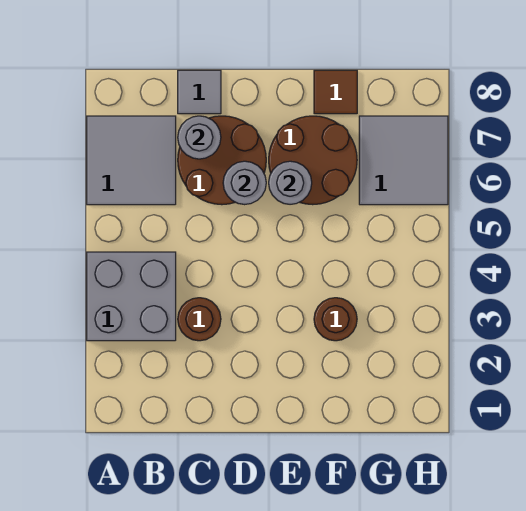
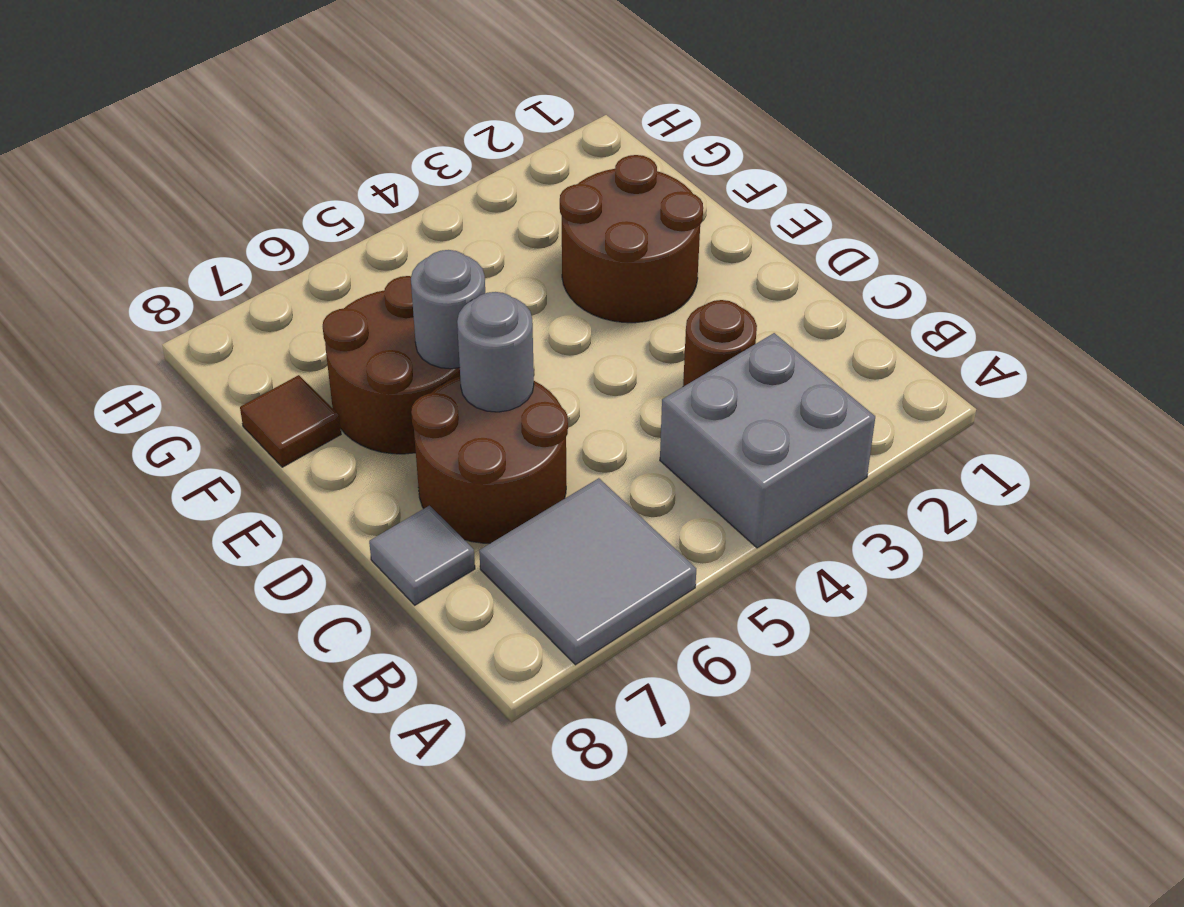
grey 1x1 round brick [178,116,221,159] -> none
brown 1x1 round brick [314,298,357,341] -> brown 2x2 round brick [560,155,703,323]
grey 2x2 tile [359,116,448,205] -> none

